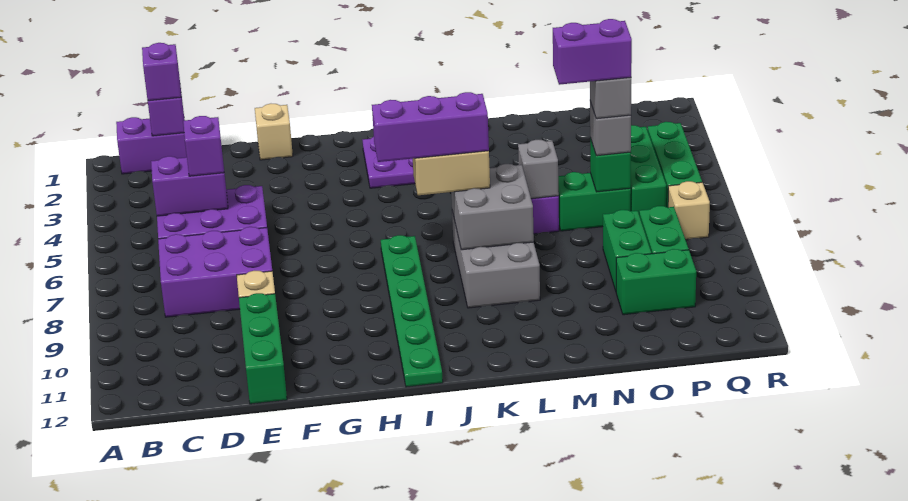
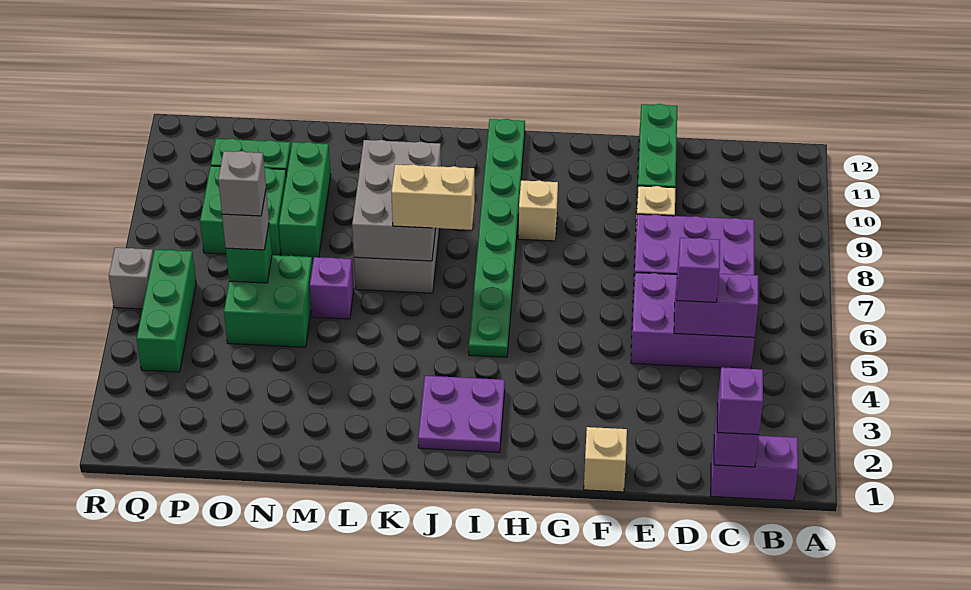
green 1x6 plate [381,235,443,387] -> green 1x8 plate [469,119,525,357]
purple 1x3 brick [372,92,489,162] -> none
grey 2x2 brick [451,164,534,250] -> grey 2x3 brick [352,140,441,261]
grey 1x1 brick [518,140,559,199] -> grey 1x1 brick moved to [109,248,153,309]
green 1x2 brick [558,172,631,231] -> green 2x2 brick [224,255,313,347]
purple 1x2 brick [553,19,632,85] -> none
green 1x3 brick [630,125,666,213] -> green 1x3 brick moved to [279,142,331,258]
tan 1x1 brick [668,181,710,240] -> tan 1x1 brick moved to [518,180,558,241]

